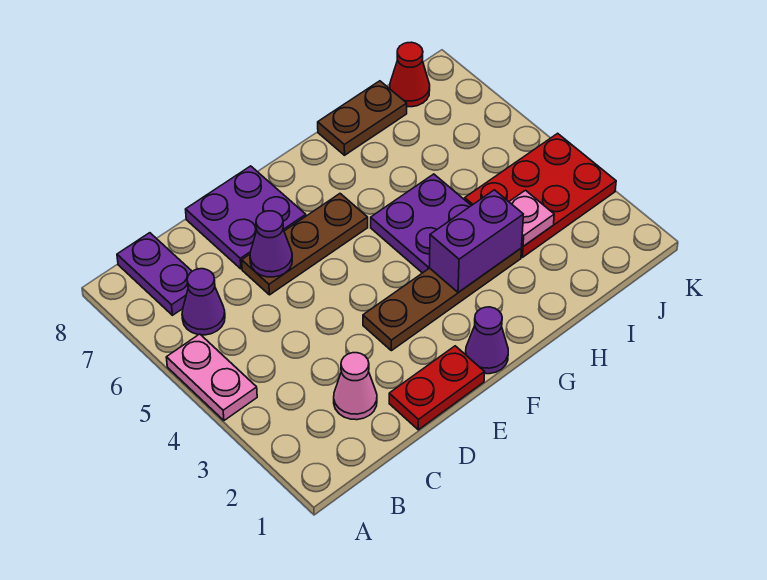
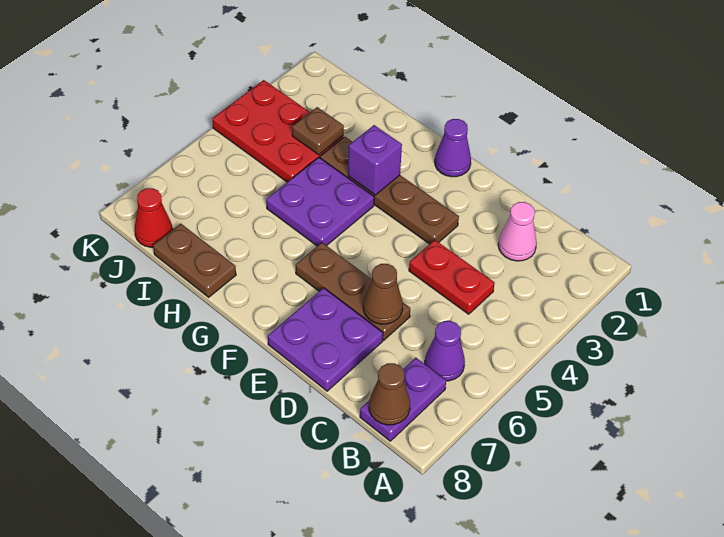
pink 1x2 plate [166,334,257,420] -> none
none -> brown 1x1 cone [369,363,410,425]
red 1x2 plate [389,346,485,430] -> red 1x2 plate moved to [409,240,495,314]
purple 1x1 cone [250,211,292,277] -> brown 1x1 cone [363,264,403,324]
purple 1x2 brick [429,190,523,292] -> purple 1x1 brick [348,125,402,195]
pink 1x1 plate [509,190,554,246] -> brown 1x1 plate [292,107,344,154]

